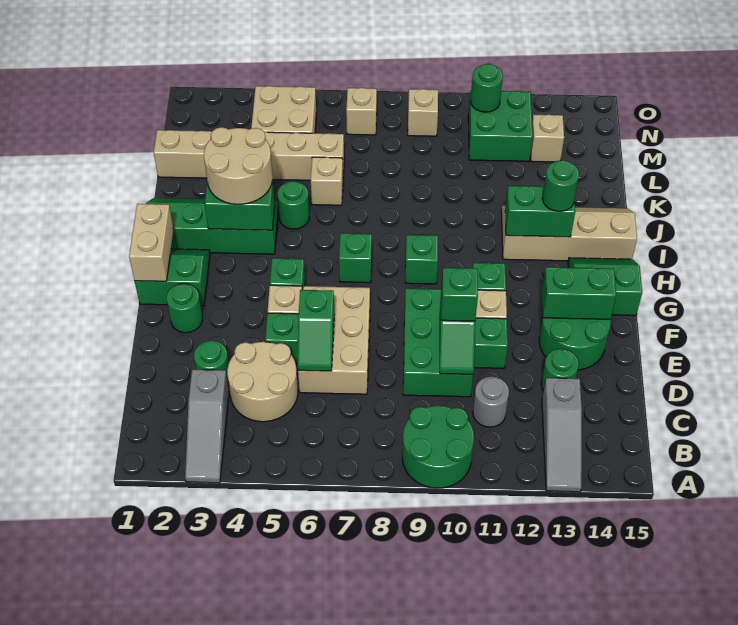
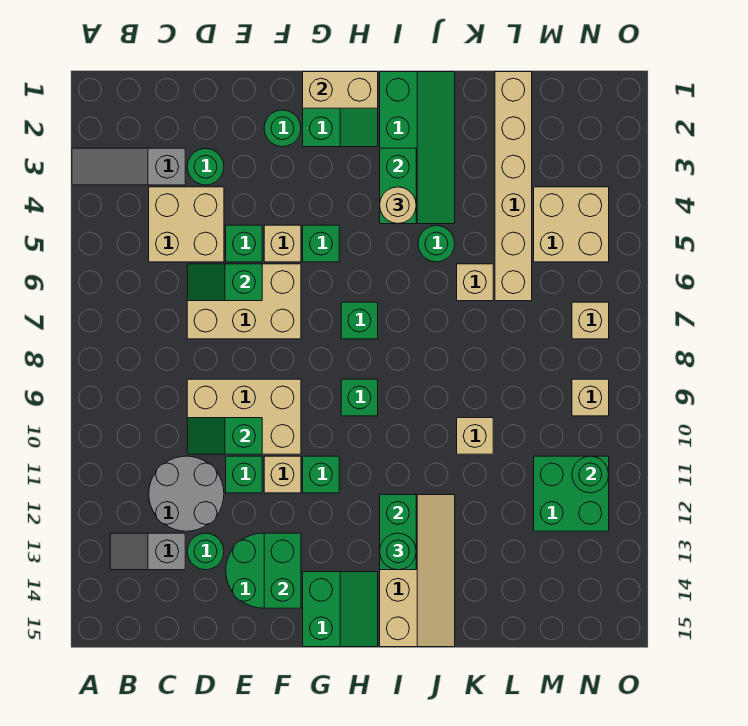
green 2x2 round brick [402,406,474,488] -> none
grey 1x3 slope [542,378,582,492] -> grey 1x2 slope [110,533,185,570]
tan 2x2 round brick [227,342,298,422] -> tan 2x2 brick [149,187,224,262]
grey 1x1 round brick [473,377,509,427] -> grey 2x2 round brick [149,456,224,531]
green 2x3 brick [403,288,473,397] -> tan 2x3 brick [187,379,301,454]
green 1x1 brick [441,268,478,321] -> none
tan 2x2 round brick [204,127,273,204] -> tan 1x1 round brick [380,187,416,224]
tan 1x1 brick [530,115,564,162] -> tan 1x1 brick moved to [457,418,493,454]

